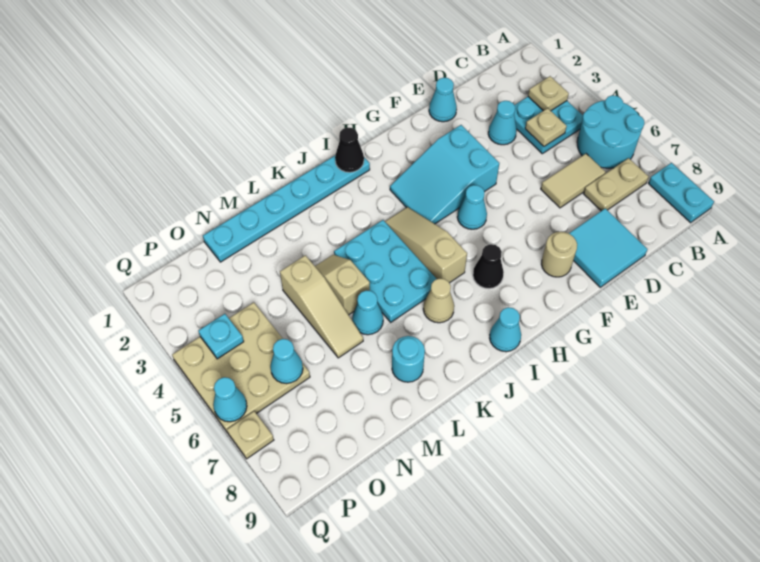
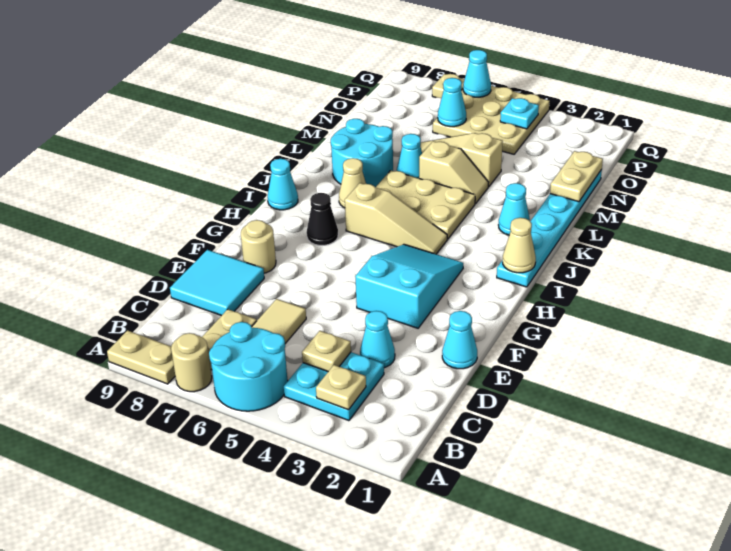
none -> tan 1x1 round brick [171,333,212,392]
cyan 1x2 plate [648,163,714,223] -> tan 1x2 plate [107,330,175,384]
cyan 1x1 cone [457,185,487,229] -> cyan 1x1 cone moved to [499,183,530,235]
black 1x1 cone [335,127,364,172] -> tan 1x1 cone [503,218,536,273]
cyan 2x3 plate [334,220,436,322] -> tan 2x3 plate [376,170,475,239]
cyan 1x1 round brick [392,336,425,382] -> cyan 2x2 round brick [331,119,393,187]
none -> tan 1x2 plate [550,151,603,202]

